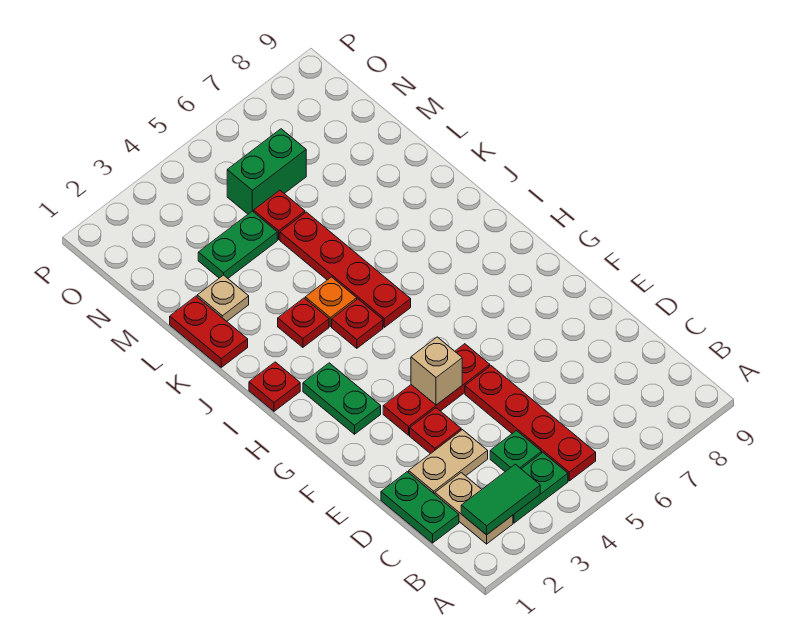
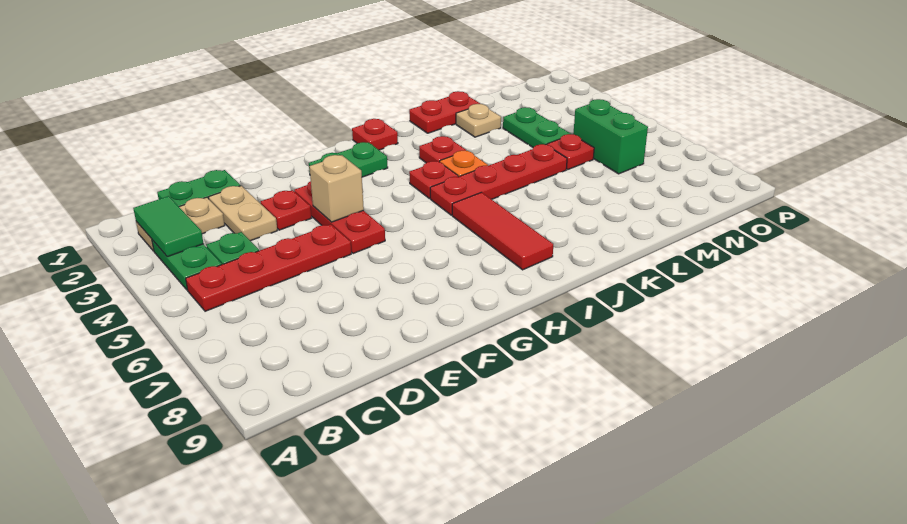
none -> red 1x3 tile [452,192,553,270]

